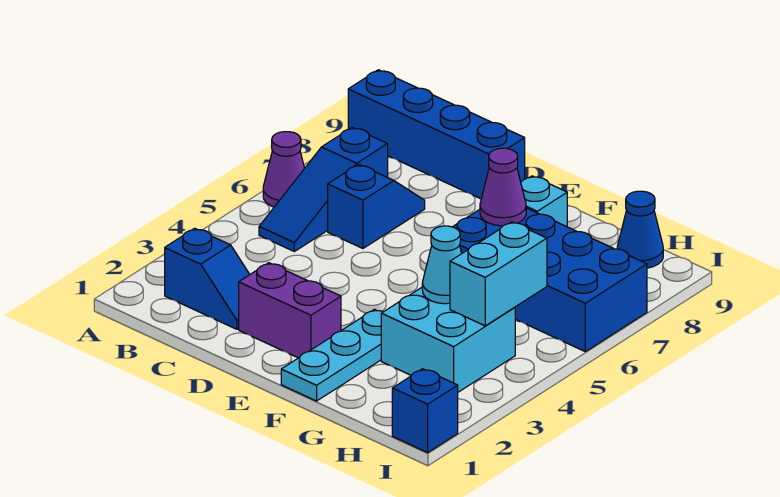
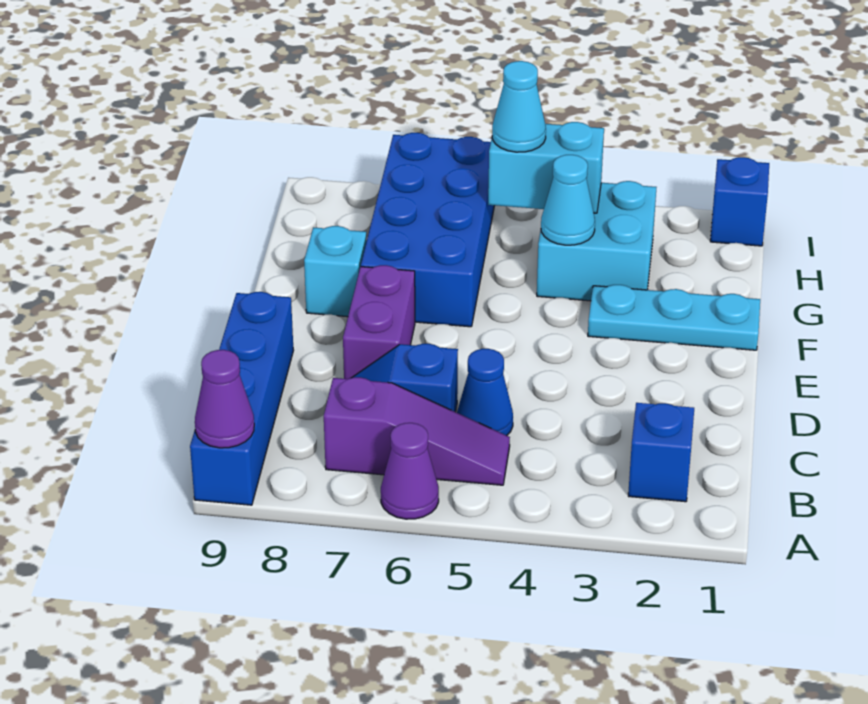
blue 1x3 slope [259,127,388,251] -> purple 1x3 slope [324,377,510,485]
purple 1x2 brick [239,263,341,358] -> purple 1x2 brick moved to [343,265,415,379]
purple 1x1 cone [480,148,526,226] -> purple 1x1 cone moved to [195,350,254,448]
none -> cyan 1x1 cone [492,61,546,152]
blue 1x1 cone [617,191,663,268] -> blue 1x1 cone moved to [457,349,513,435]

